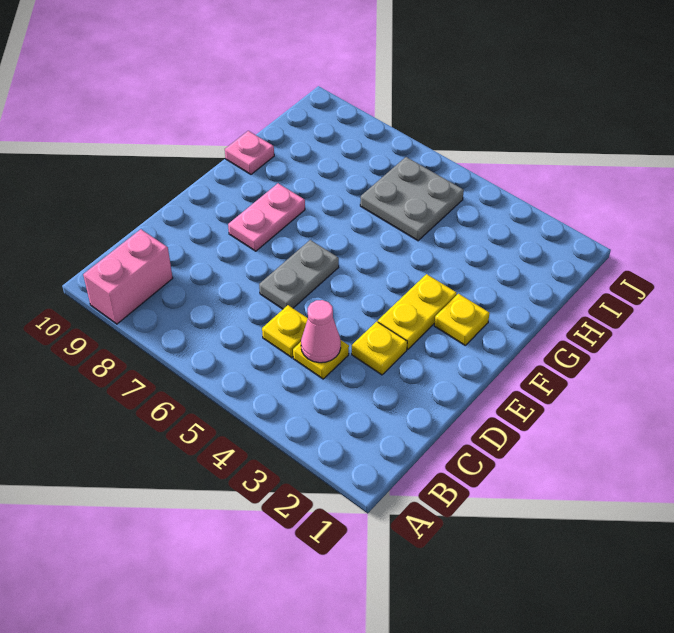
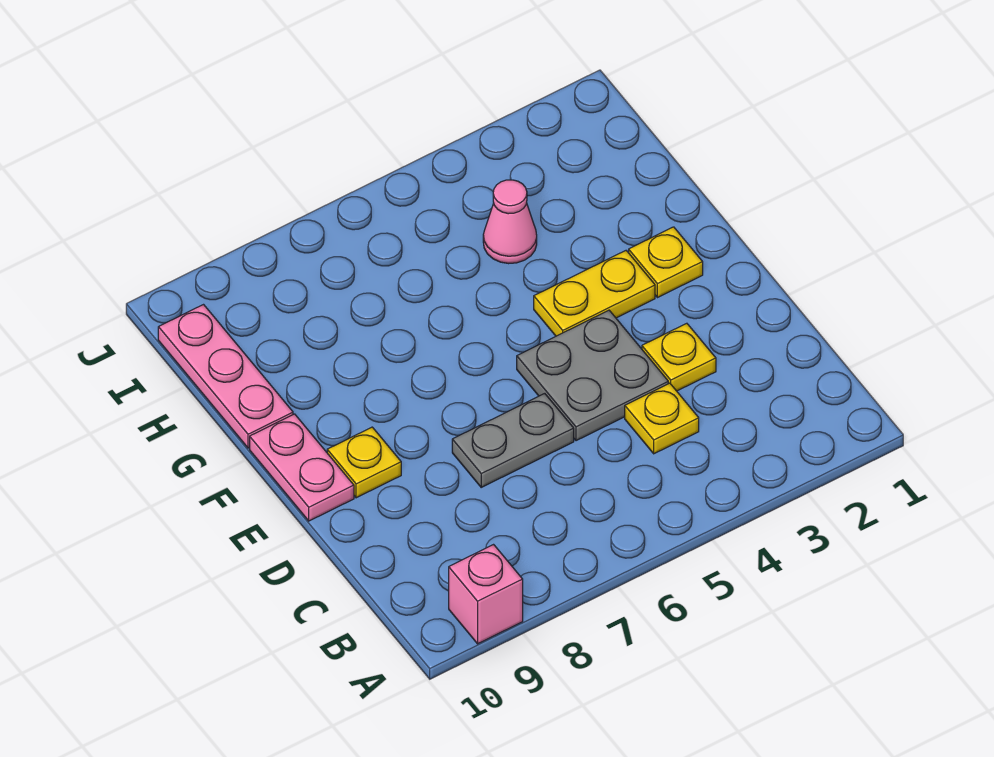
pink 1x2 brick [83,229,173,324] -> pink 1x1 brick [449,545,523,644]
pink 1x1 cone [301,300,341,363] -> pink 1x1 cone moved to [483,180,537,264]
yellow 1x1 plate [262,305,308,358] -> yellow 1x1 plate moved to [327,427,401,498]
grey 1x2 plate [259,240,339,309] -> grey 1x2 plate turned to [452,394,574,487]
yellow 1x2 plate [378,274,457,350] -> yellow 1x2 plate turned to [534,251,655,336]
pink 1x2 plate [228,183,305,251] -> pink 1x2 plate moved to [250,414,354,521]
pink 1x1 plate [225,131,274,174] -> pink 1x3 plate [158,305,293,448]
grey 2x2 plate [360,157,464,241] -> grey 2x2 plate moved to [517,310,668,441]

